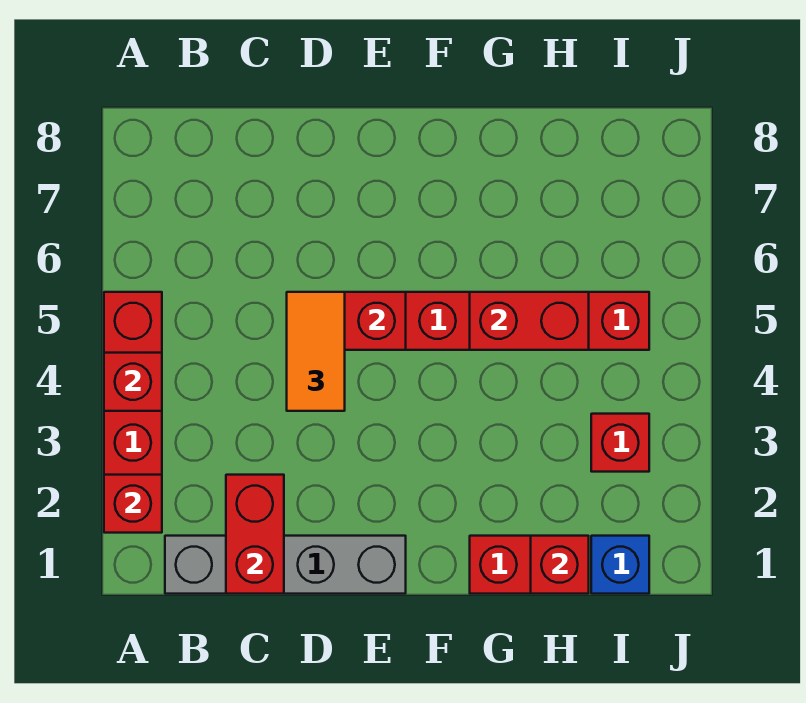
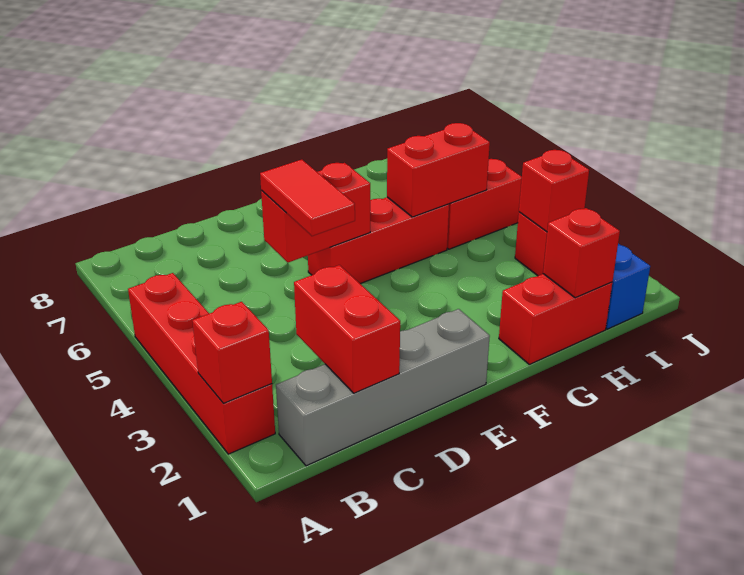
red 1x1 brick [104,353,162,411] -> red 1x1 brick moved to [519,150,589,232]
orange 1x2 tile [287,292,345,411] -> red 1x2 tile [260,160,355,236]

